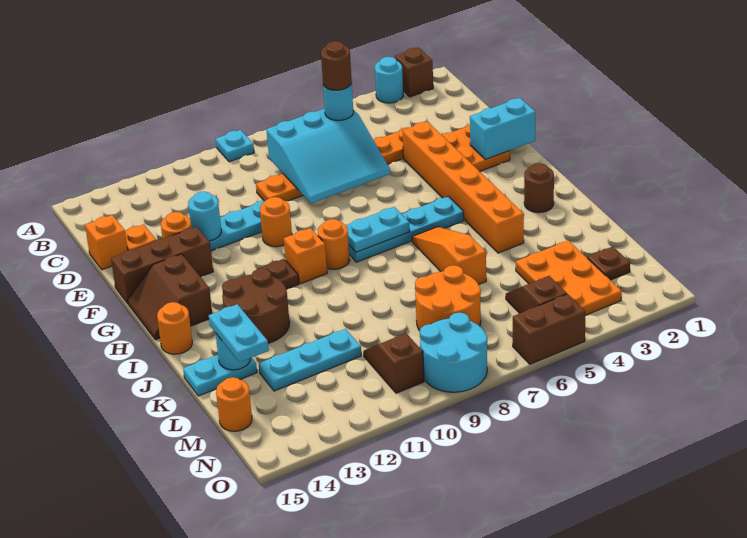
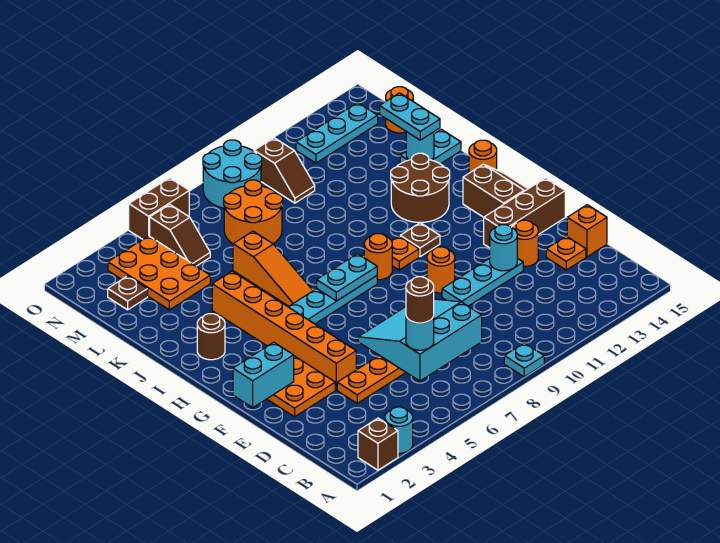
orange 1x1 brick [284,228,327,284] -> orange 1x1 plate [392,236,419,270]
cyan 1x3 plate [259,329,361,391] -> cyan 1x3 plate moved to [296,103,378,163]

